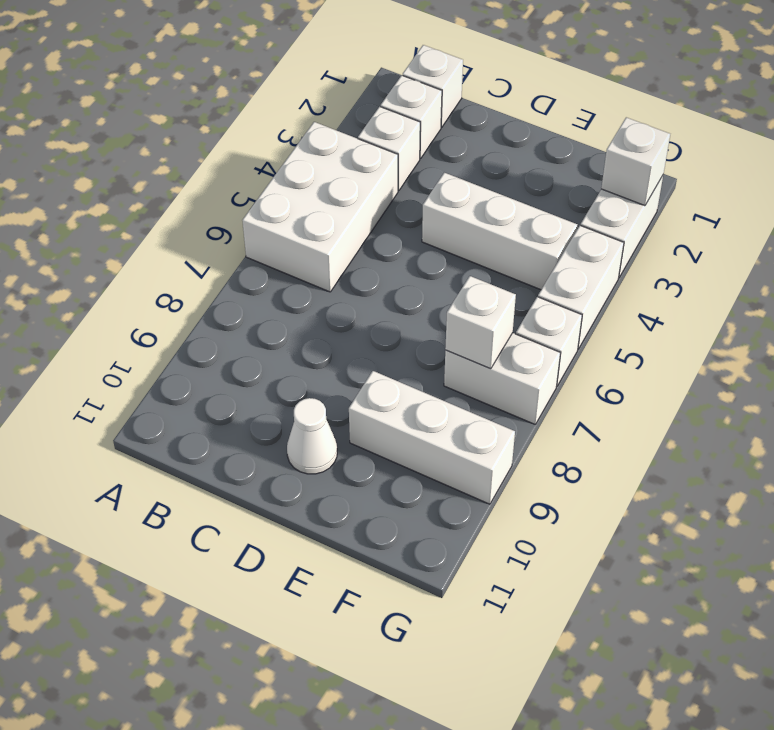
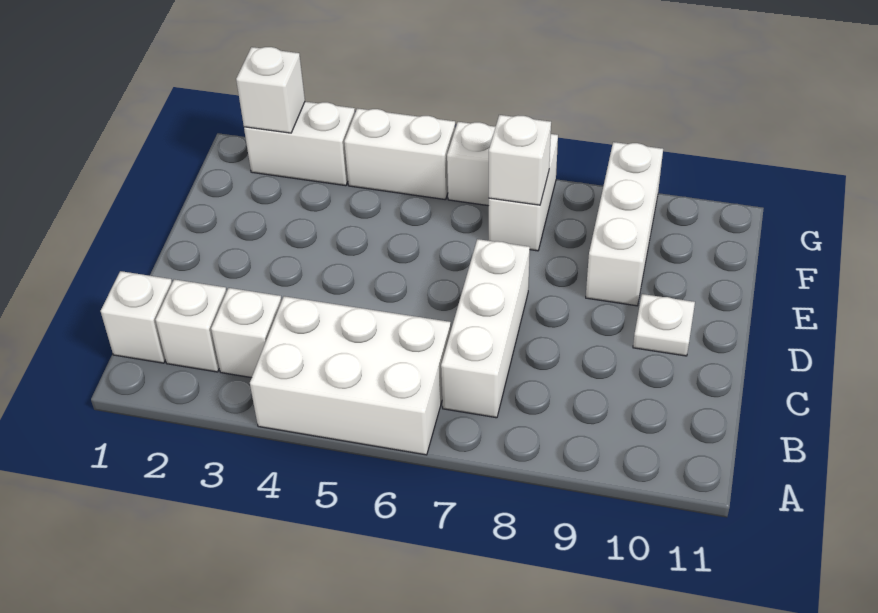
white 1x3 brick [422,173,577,290] -> white 1x3 brick moved to [441,239,530,418]
white 1x1 cone [287,398,337,474] -> white 1x1 plate [633,294,695,356]

